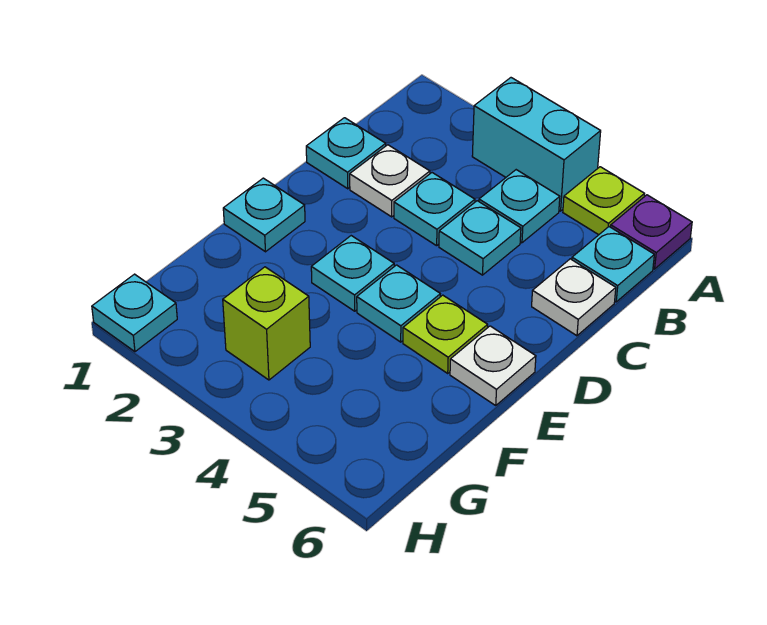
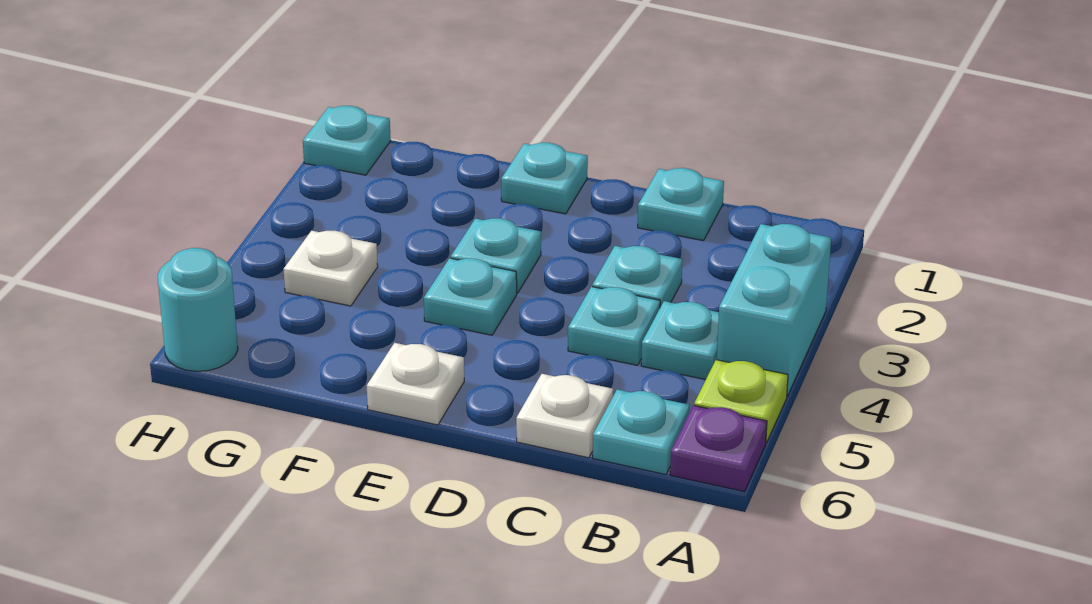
white 1x1 plate [350,145,430,217] -> white 1x1 plate moved to [284,231,378,306]
lime 1x1 plate [403,295,488,373] -> none
lime 1x1 brick [223,267,310,380] -> none
none -> cyan 1x1 round brick [158,248,238,371]

